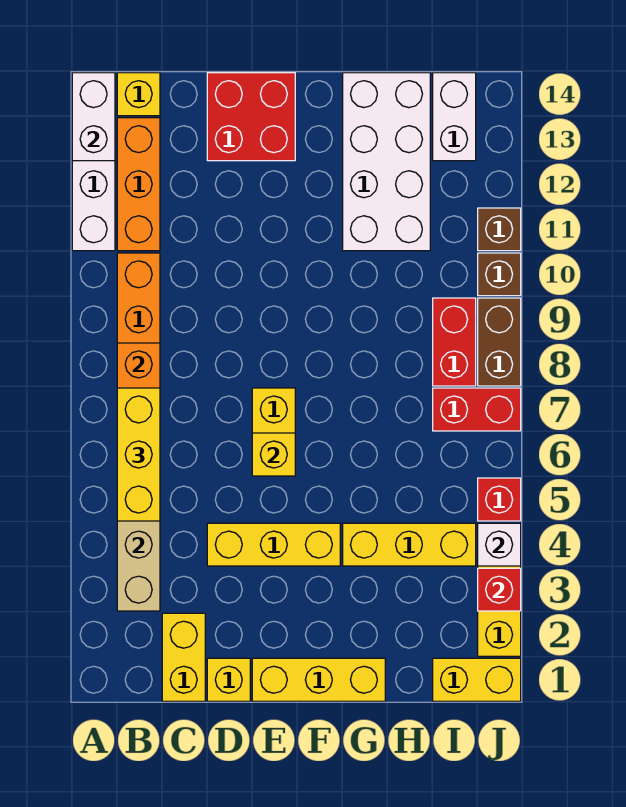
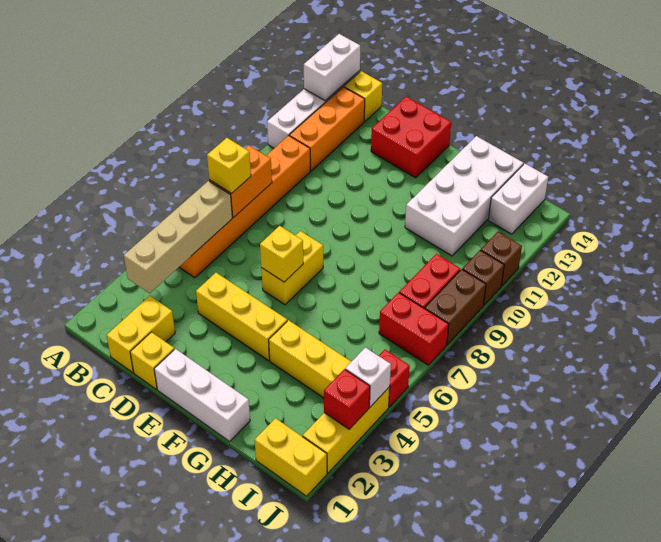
yellow 1x3 brick [117,388,160,521] -> yellow 1x1 brick [207,138,251,194]
yellow 1x3 brick [252,658,385,701] -> white 1x3 brick [154,349,250,441]

